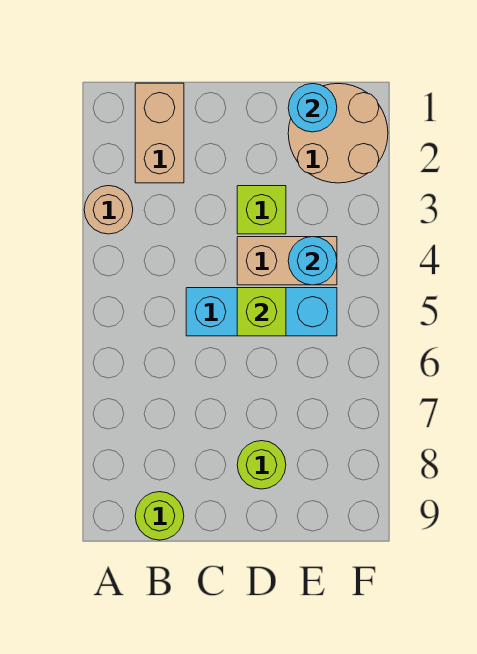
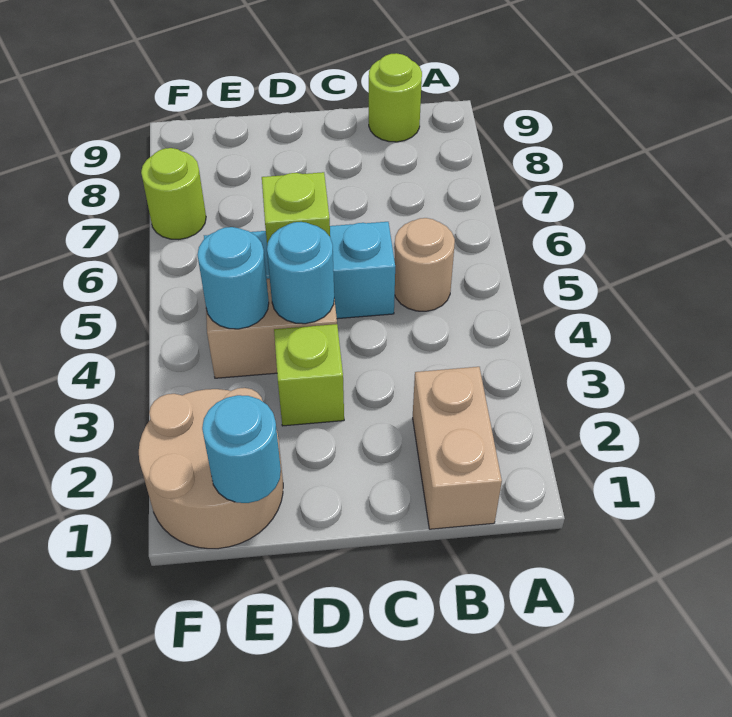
tan 1x1 round brick [84,186,133,234] -> tan 1x1 round brick moved to [394,218,455,311]
none -> cyan 1x1 round brick [267,222,334,324]
lime 1x1 round brick [237,441,286,489] -> lime 1x1 round brick moved to [141,148,206,239]

